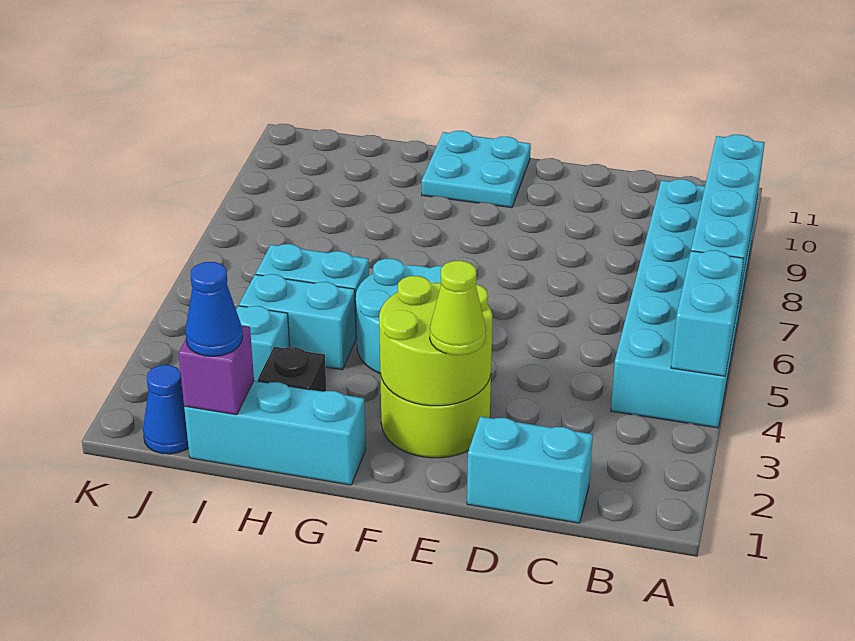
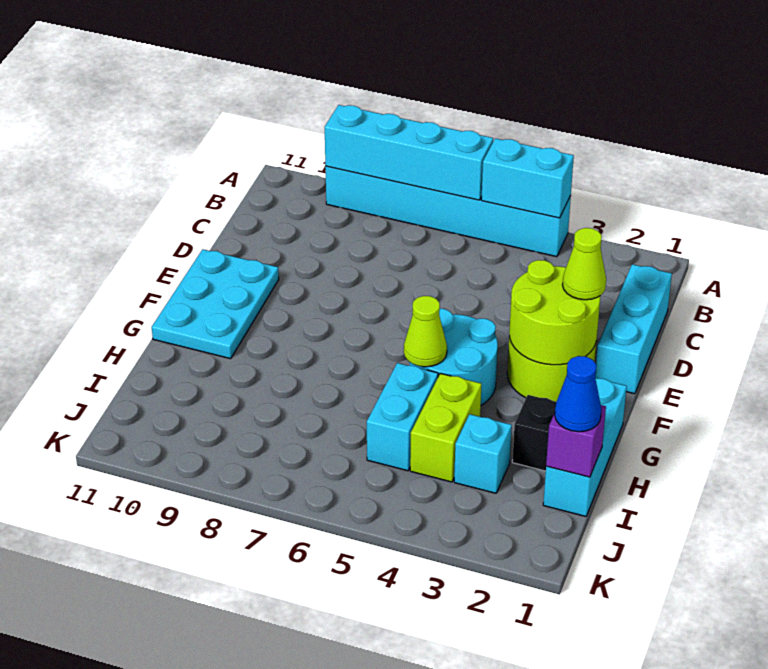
cyan 2x6 brick [611,179,757,428] -> cyan 1x6 brick [325,166,571,257]
cyan 1x2 brick [467,416,593,523] -> cyan 1x3 brick [595,264,672,394]
cyan 2x2 plate [422,131,531,208] -> cyan 2x3 plate [152,249,279,359]
none -> lime 1x1 cone [404,296,447,367]
cyan 1x2 brick [239,274,356,370] -> lime 1x2 brick [410,373,481,482]
blue 1x1 cone [143,365,189,454] -> none

